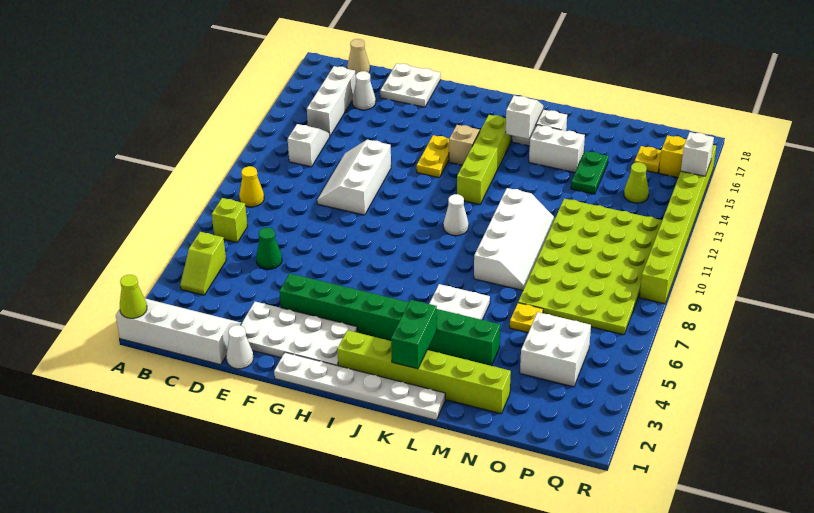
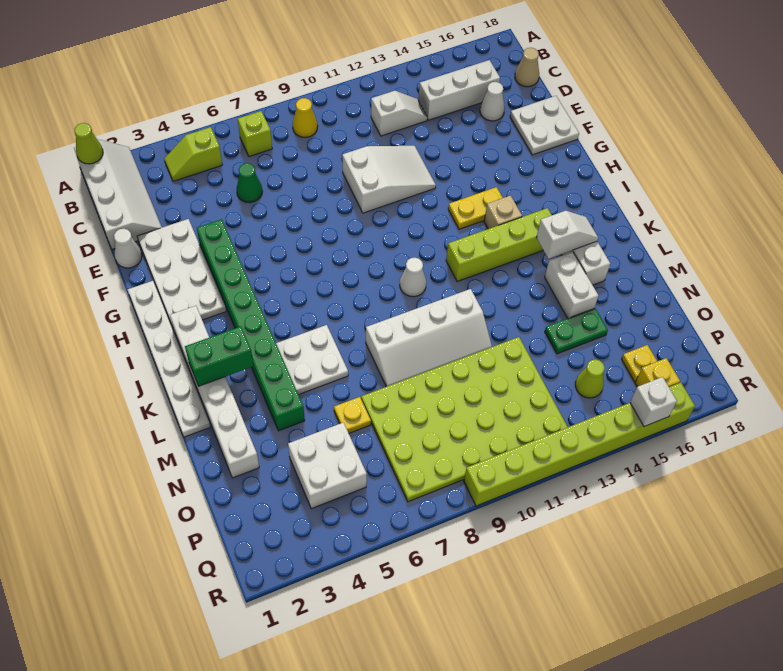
white 2x3 slope [317,140,391,215] -> white 2x3 slope turned to [342,146,436,213]
lime 1x6 brick [337,330,511,414] -> white 1x6 brick [170,306,259,478]

